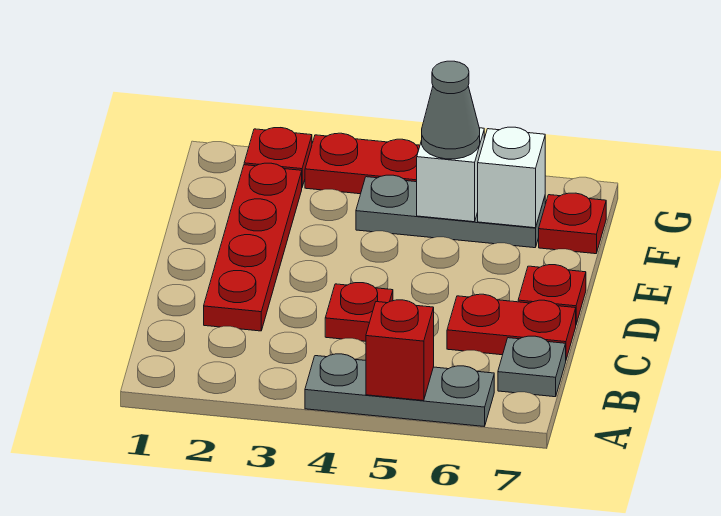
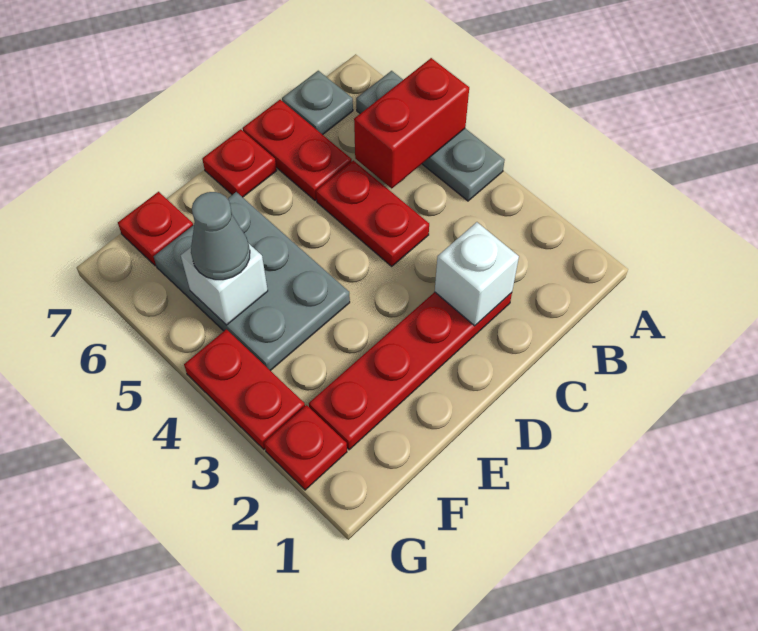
red 1x1 brick [366,300,434,401] -> red 1x2 brick [354,58,469,188]
red 1x1 plate [325,283,393,341] -> red 1x2 plate [316,161,429,266]
grey 1x3 plate [356,175,545,248] -> grey 2x3 plate [154,192,350,371]
white 1x1 brick [478,127,545,228] -> white 1x1 brick moved to [435,222,519,326]

